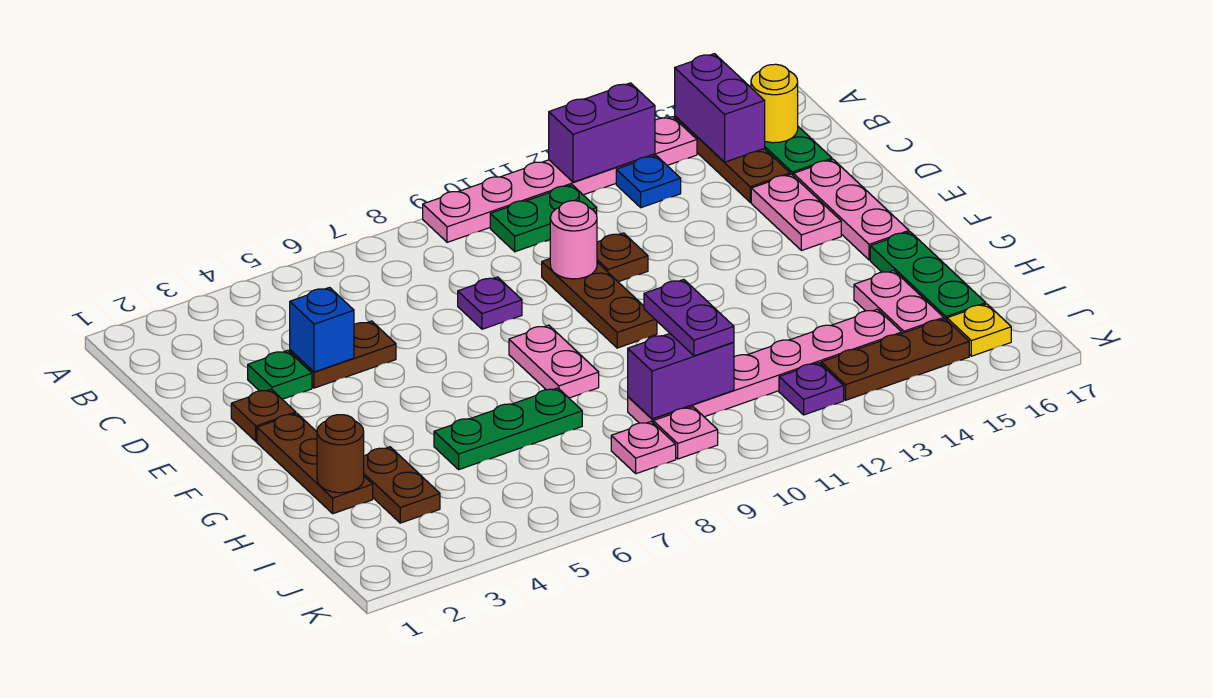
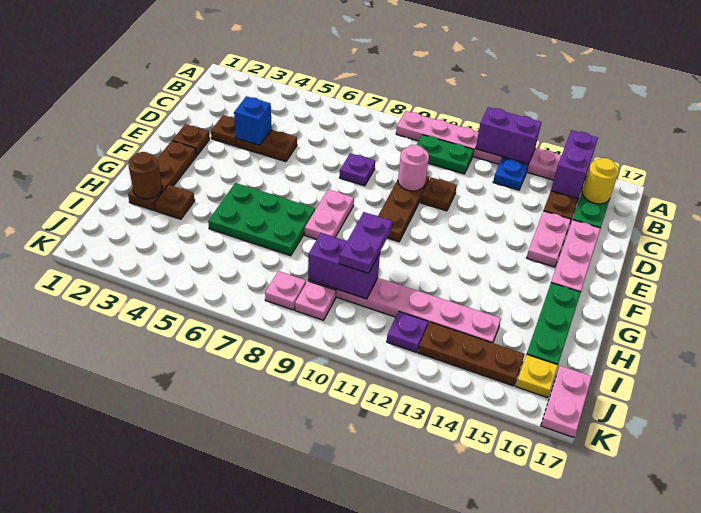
green 1x1 plate [248,350,312,399] -> brown 1x1 plate [211,115,236,146]
brown 1x2 plate [364,447,440,523] -> brown 1x1 plate [154,185,195,219]
green 1x3 plate [434,388,582,469] -> green 2x3 plate [208,183,315,256]
pink 1x2 plate [854,271,944,333] -> pink 1x2 plate moved to [541,366,592,438]

